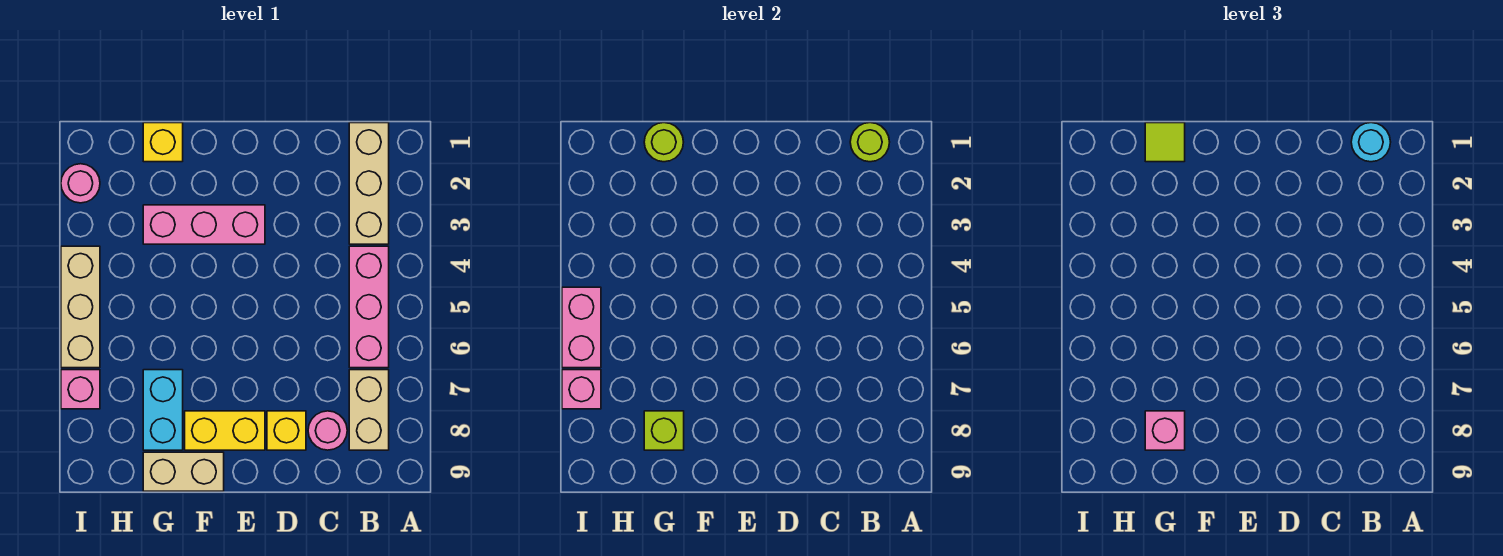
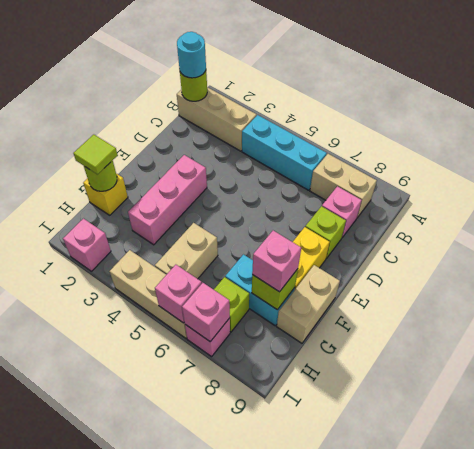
pink 1x3 brick [349,246,389,368] -> cyan 1x3 brick [242,115,327,190]
pink 1x1 round brick [308,411,347,450] -> pink 1x1 brick [322,186,362,238]
yellow 1x1 brick [267,411,306,450] -> lime 1x1 brick [305,206,346,259]
none -> tan 1x2 brick [155,223,218,279]
none -> lime 1x1 brick [214,277,249,332]
pink 1x1 round brick [61,164,100,203] -> pink 1x1 brick [63,219,111,271]
pink 1x2 brick [562,287,601,368] -> pink 1x1 brick [155,265,202,323]

